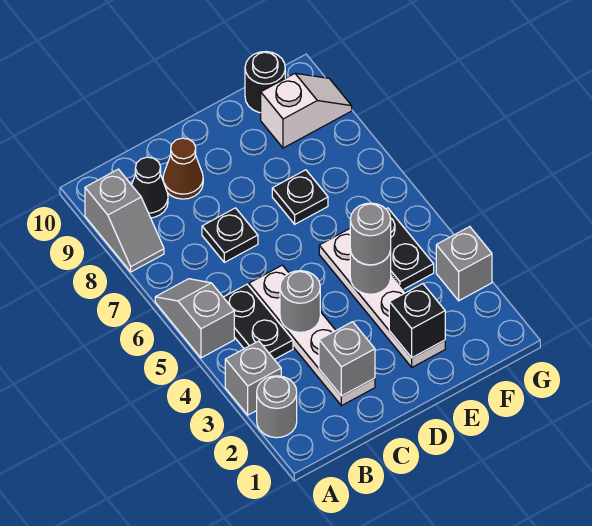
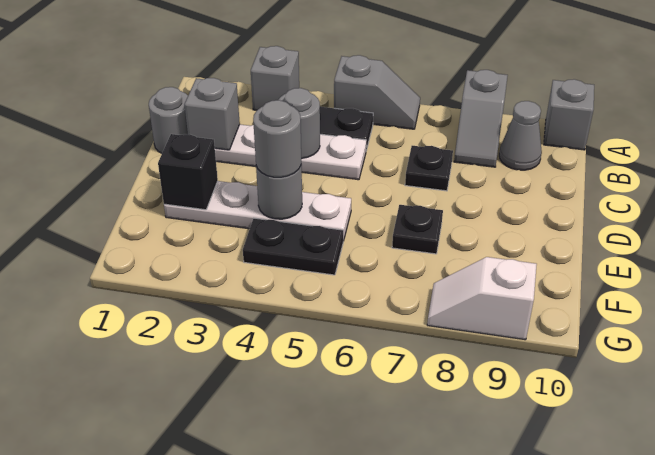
grey 1x1 round brick [257,376,297,438] -> grey 1x1 round brick moved to [149,87,188,153]
grey 1x2 slope [85,169,164,272] -> grey 1x2 slope turned to [454,70,508,167]
black 1x1 cone [132,157,168,218] -> grey 1x1 cone [499,101,542,170]
brown 1x1 cone [163,138,203,199] -> none
white 1x2 slope [261,73,352,148] -> white 1x2 slope turned to [427,257,537,340]
black 1x1 round brick [245,52,285,113] -> none
grey 1x1 brick [436,227,492,301] -> grey 1x1 brick moved to [544,79,594,150]

